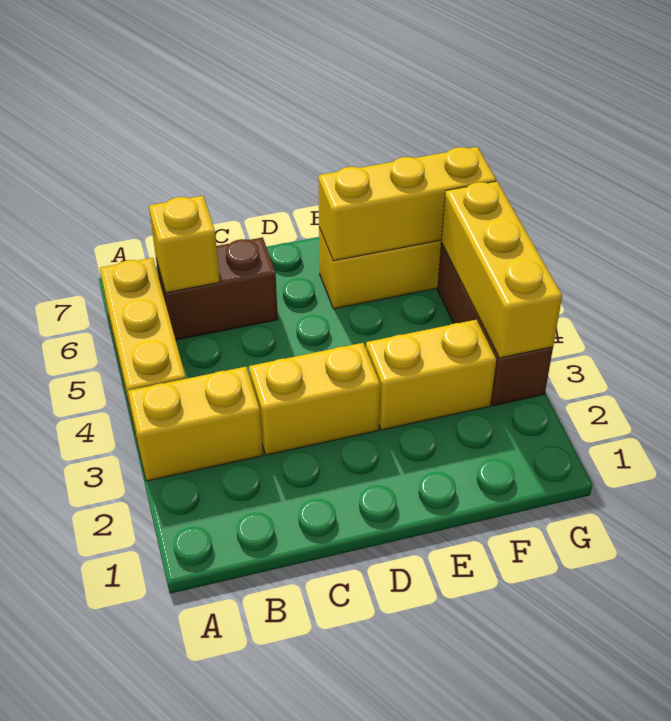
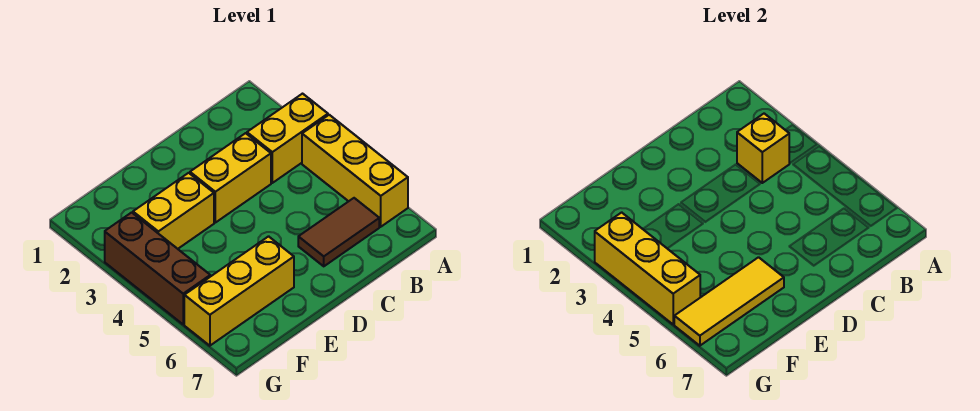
brown 1x2 brick [156,237,278,340] -> brown 1x2 tile [298,198,379,266]
yellow 1x1 brick [149,196,220,293] -> yellow 1x1 brick moved to [737,114,790,183]
yellow 1x3 brick [318,147,496,261] -> yellow 1x3 tile [674,257,784,346]

